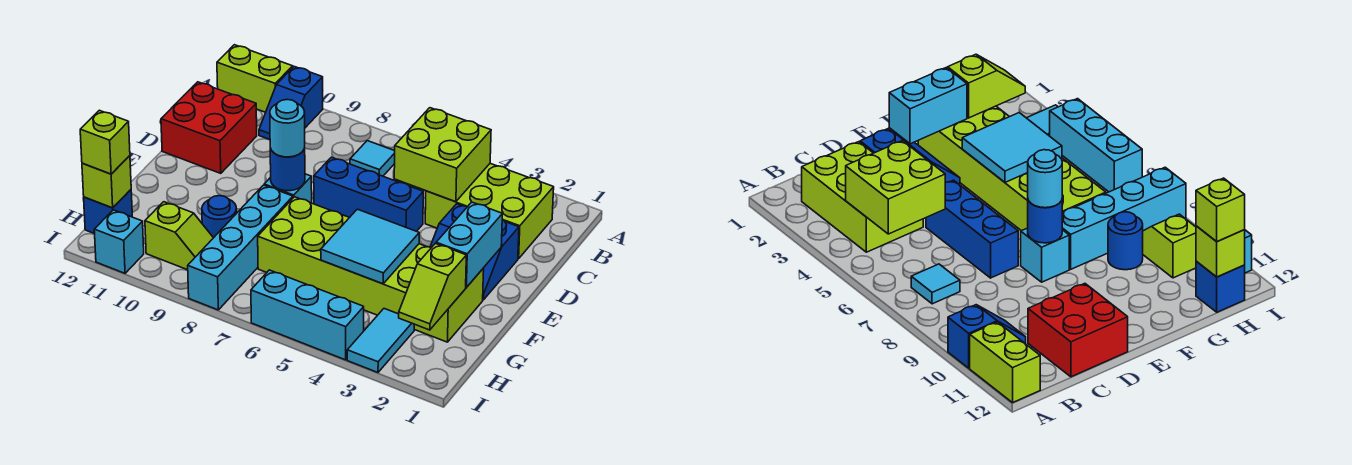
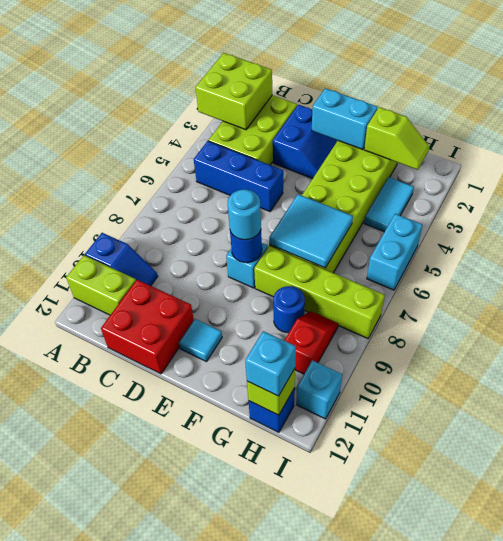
lime 1x2 brick [217,45,293,112] -> lime 1x2 brick turned to [66,255,136,315]
lime 2x2 brick [394,108,491,202] -> lime 2x2 brick moved to [196,53,272,130]
cyan 1x1 tile [350,141,395,176] -> cyan 1x1 tile moved to [179,319,222,362]
blue 1x3 brick [314,157,423,231] -> blue 1x3 brick turned to [194,141,283,212]
cyan 2x2 tile [321,209,419,284] -> cyan 2x2 tile moved to [269,194,353,268]
cyan 1x4 brick [188,185,293,310] -> lime 1x4 brick [254,246,385,338]
cyan 1x2 tile [347,309,414,372] -> cyan 1x2 tile turned to [364,177,414,232]
lime 1x2 slope [145,202,213,270] -> red 1x2 slope [284,311,338,374]
lime 1x1 brick [80,110,130,174] -> cyan 1x1 brick [245,331,296,396]
cyan 1x3 brick [251,270,364,360] -> cyan 1x2 brick [367,214,422,290]

